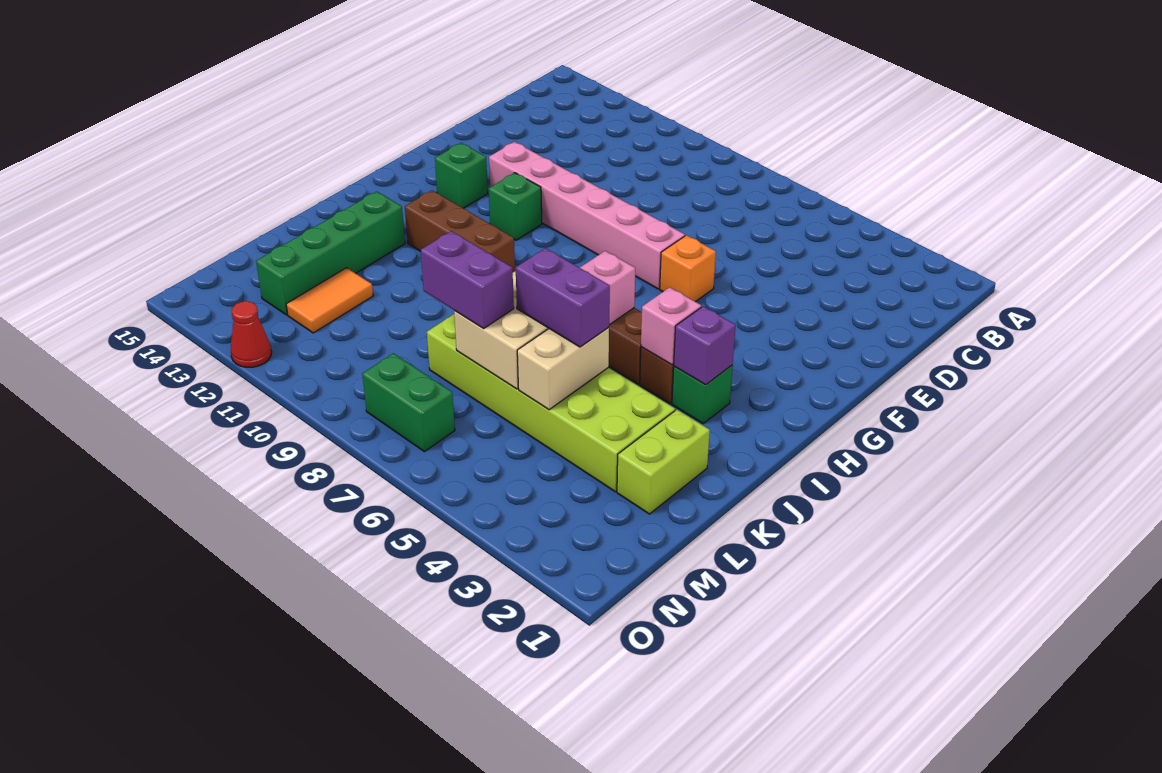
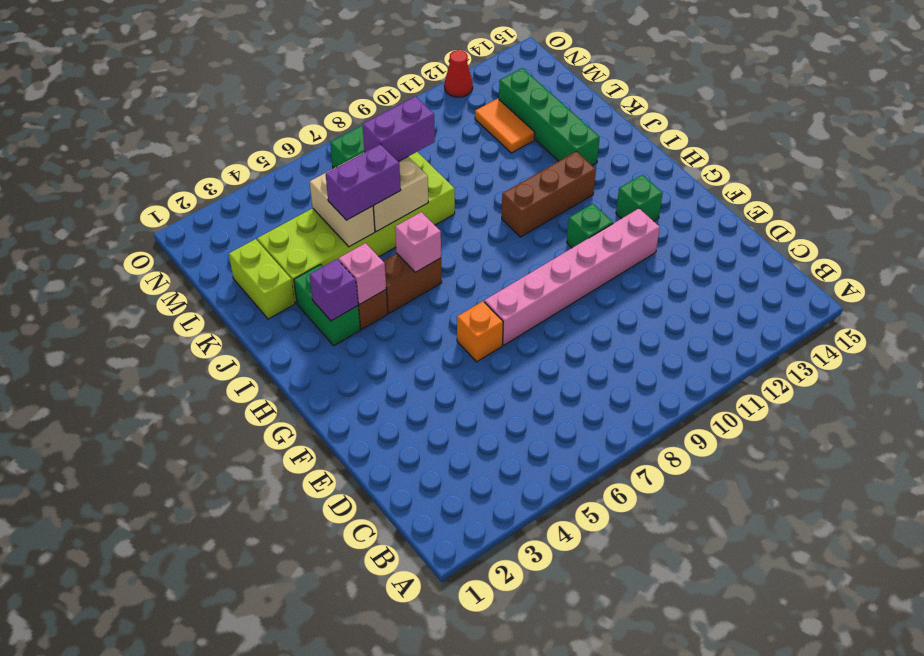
green 1x1 brick [672,365,733,423] -> green 1x2 brick [294,265,360,346]

